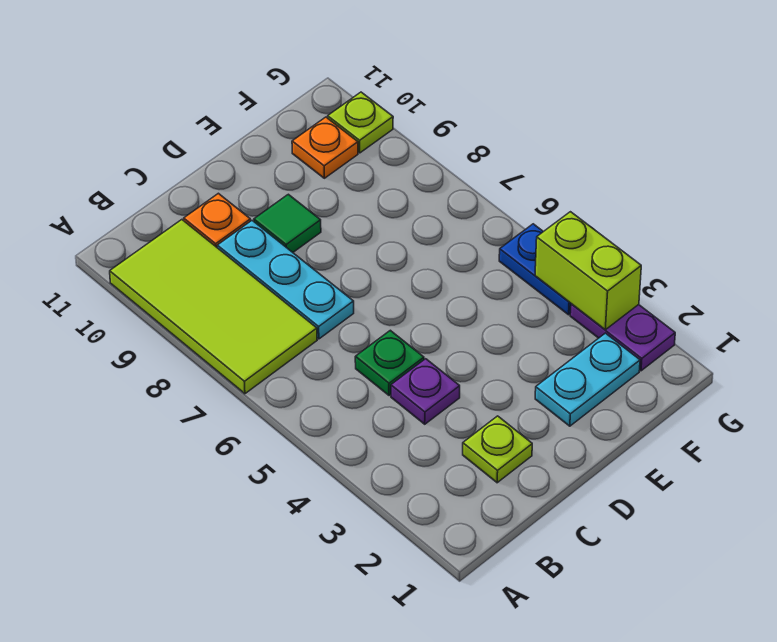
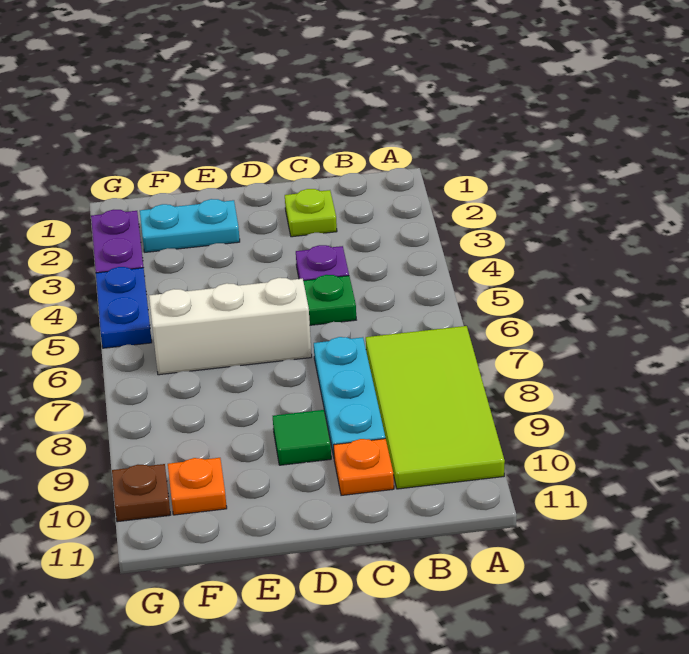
none -> white 1x3 brick [149,278,312,375]
lime 1x2 brick [535,212,641,330] -> none
lime 1x1 plate [328,92,393,153] -> brown 1x1 plate [112,464,170,522]

